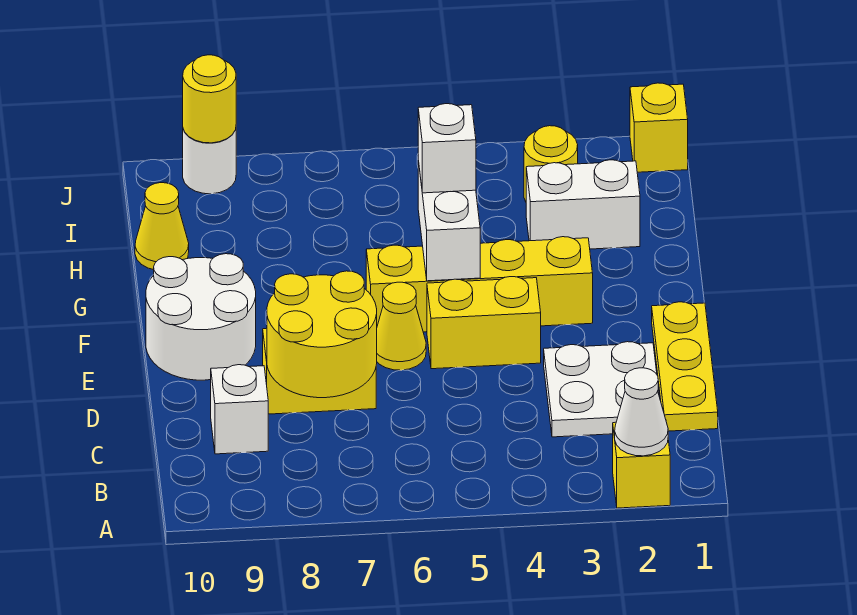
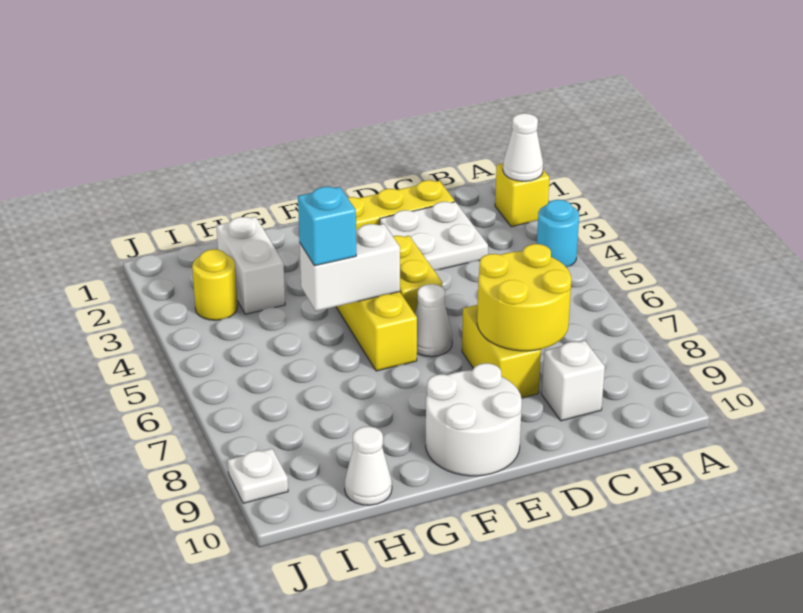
none -> cyan 1x1 round brick [537,200,579,267]
yellow 1x1 cone [377,282,426,370] -> white 1x1 cone [415,284,452,357]
white 1x1 brick [418,104,476,193] -> cyan 1x1 brick [298,187,356,266]
yellow 1x1 cone [135,183,189,270] -> white 1x1 cone [345,427,392,505]
yellow 1x1 brick [630,83,688,172] -> none
white 1x1 round brick [183,129,236,194] -> white 1x1 plate [228,449,288,503]
yellow 1x1 round brick [183,55,236,143] -> none

